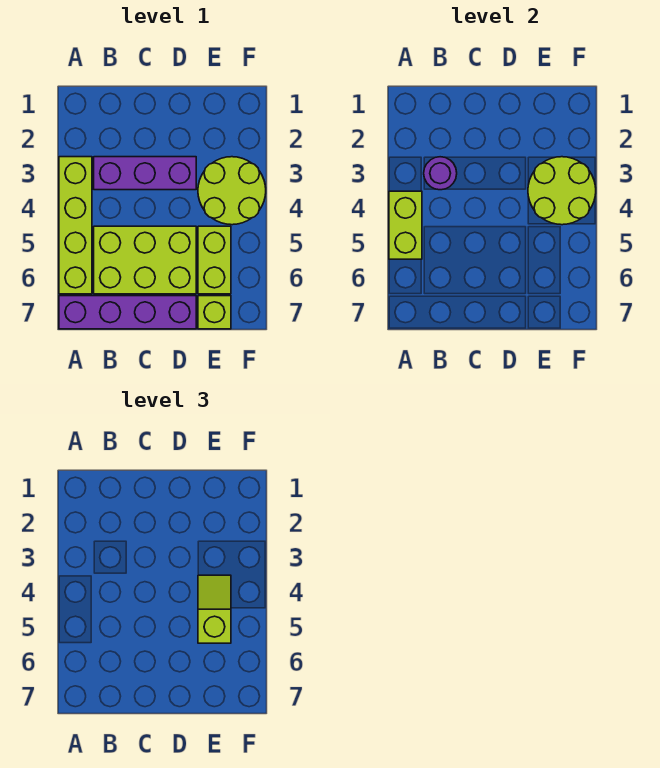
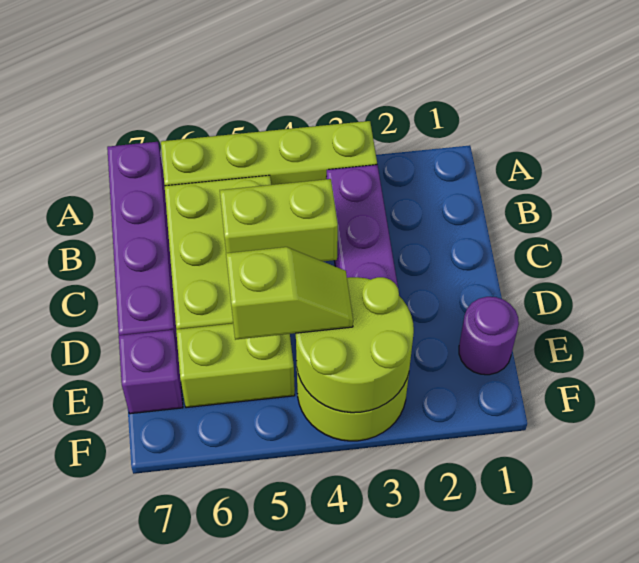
lime 1x2 brick [389,191,422,259] -> lime 1x2 brick moved to [220,179,338,261]
purple 1x1 round brick [424,157,457,190] -> purple 1x1 round brick moved to [459,297,519,375]
lime 1x1 brick [198,296,231,329] -> purple 1x1 brick [119,330,183,414]

